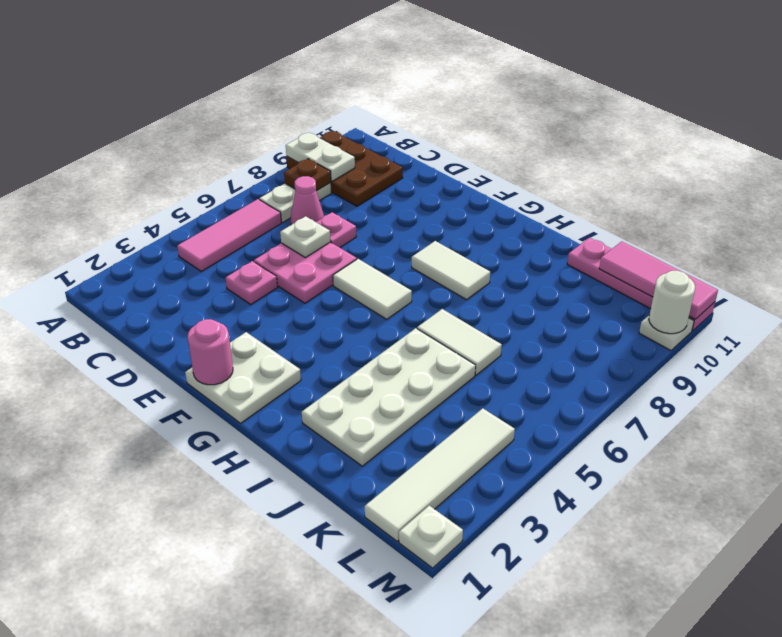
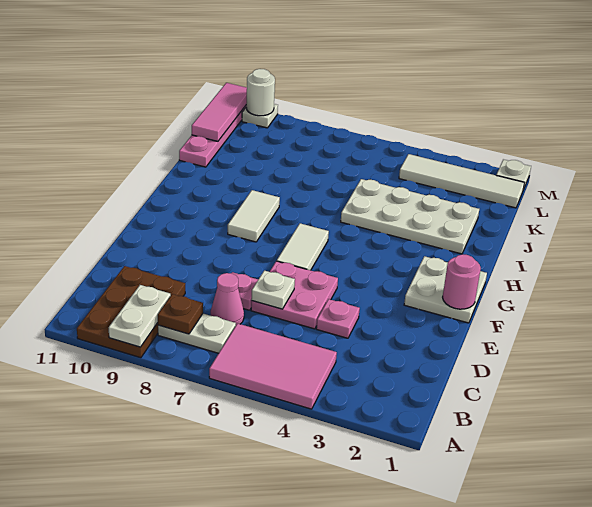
pink 1x3 tile [177,199,281,271] -> pink 2x3 tile [209,323,337,409]
white 1x2 tile [417,309,502,375] -> none

